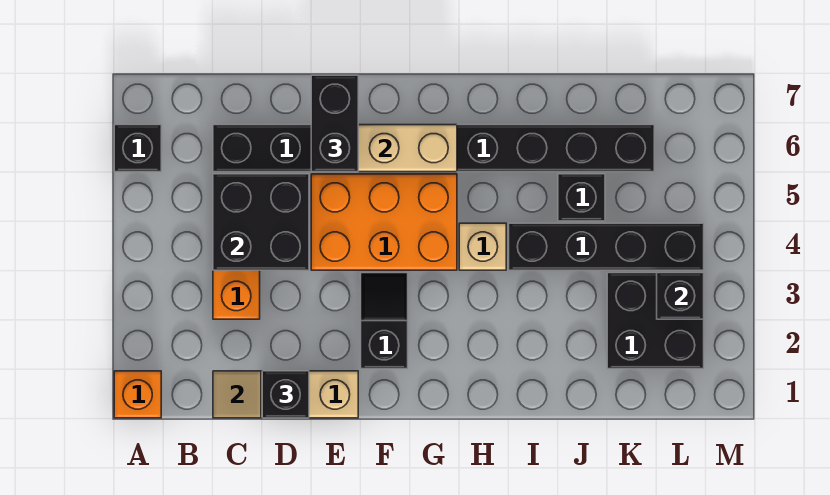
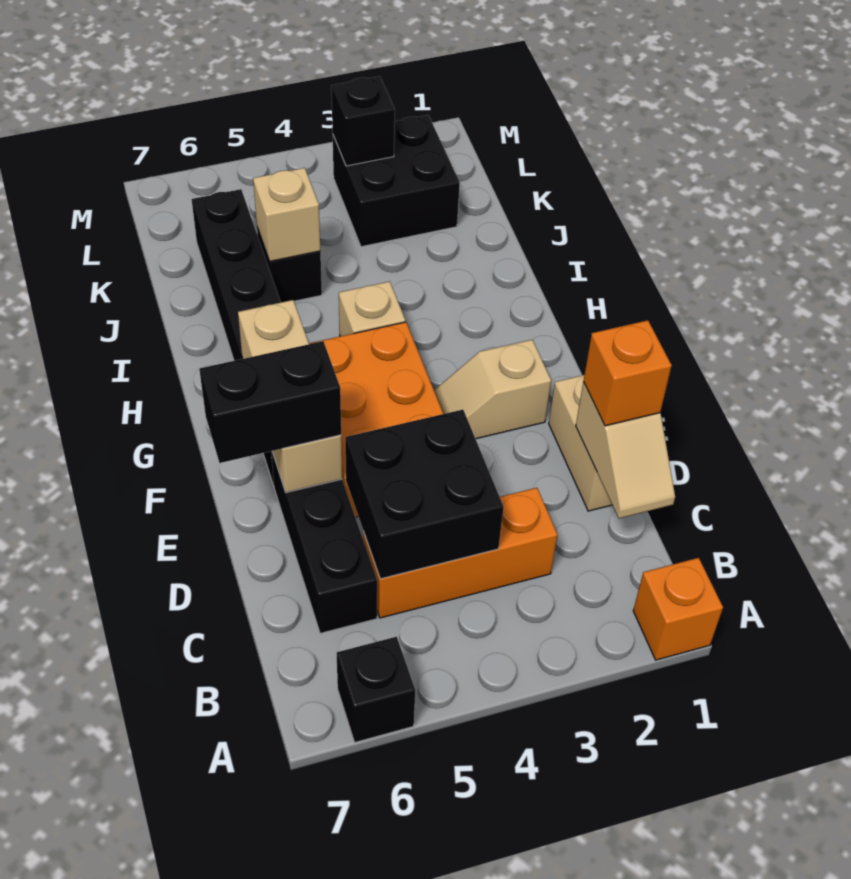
black 1x1 brick [262,371,309,418] -> orange 1x1 brick [583,320,672,426]
black 1x2 slope [361,273,408,369] -> tan 1x2 slope [434,340,551,439]
black 1x4 brick [509,223,704,270] -> none
none -> tan 1x1 brick [253,168,320,262]

